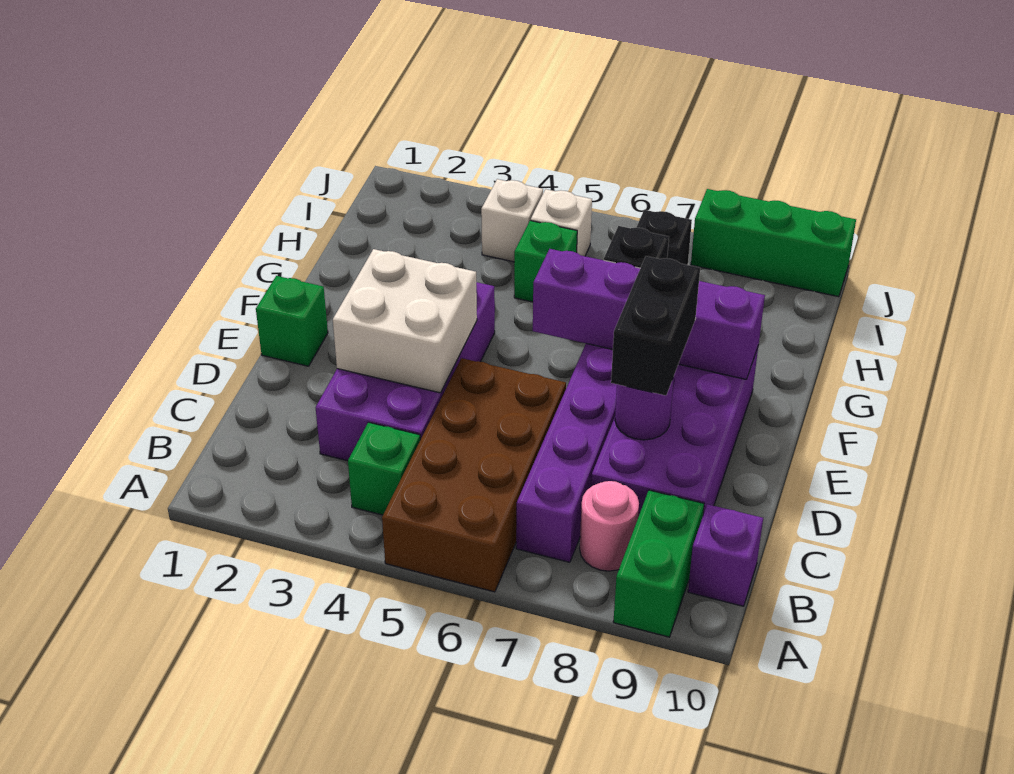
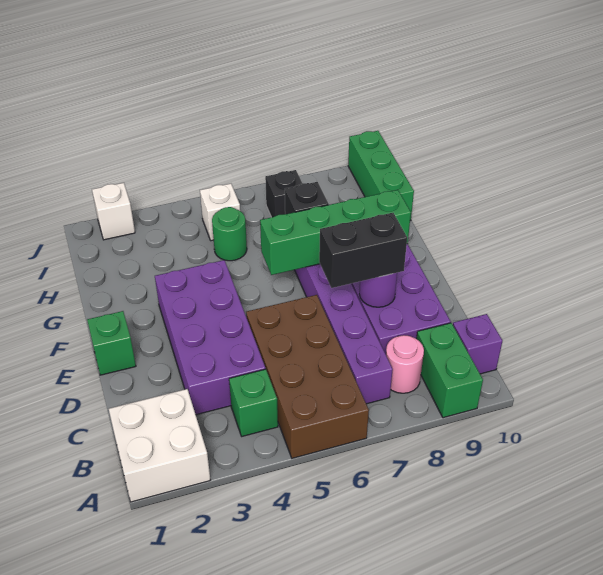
white 2x2 brick [333,249,477,393] -> white 2x2 brick moved to [109,389,210,502]
black 1x2 brick [611,256,700,395] -> black 1x2 brick turned to [319,213,407,288]
purple 1x4 brick [533,249,765,380] -> green 1x4 brick [260,190,411,275]
green 1x1 brick [514,221,577,302] -> green 1x1 round brick [212,207,247,261]
white 1x1 brick [481,179,543,262] -> white 1x1 brick moved to [92,183,135,240]
green 1x3 brick [691,189,856,297] -> green 1x3 brick turned to [348,131,414,221]

